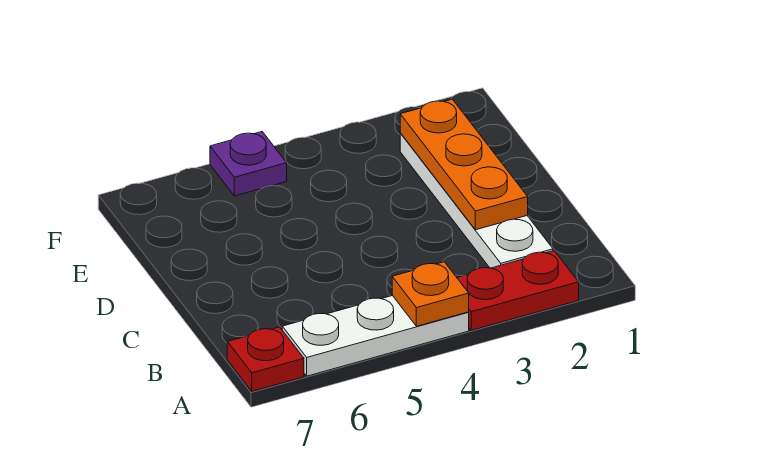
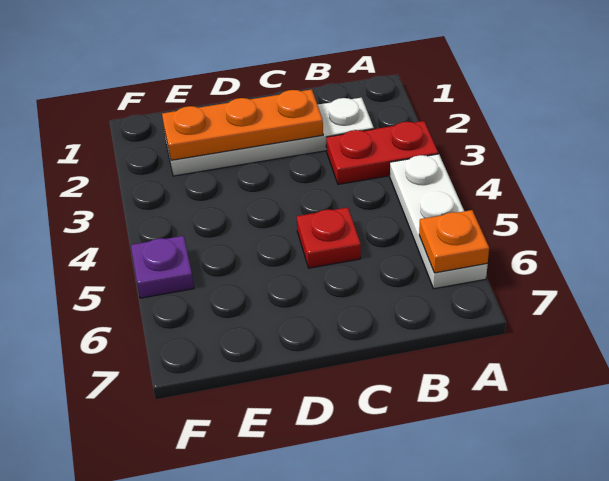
red 1x2 plate [457,251,579,330] -> red 1x2 plate turned to [326,121,438,184]
orange 1x1 plate [392,262,469,326] -> orange 1x1 plate moved to [419,210,489,273]
red 1x1 plate [227,327,304,391] -> red 1x1 plate moved to [297,207,361,268]

